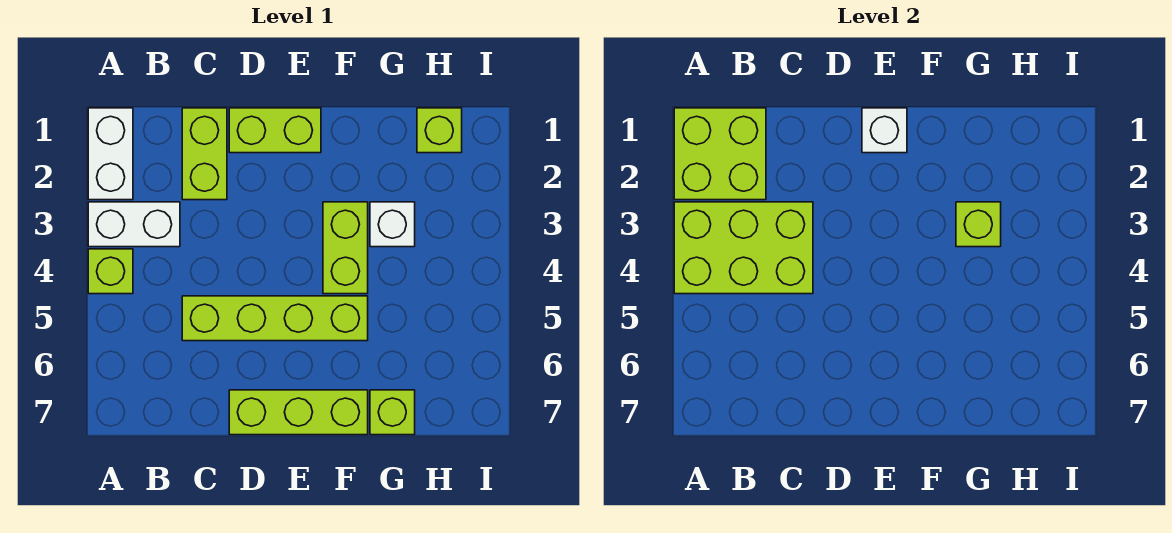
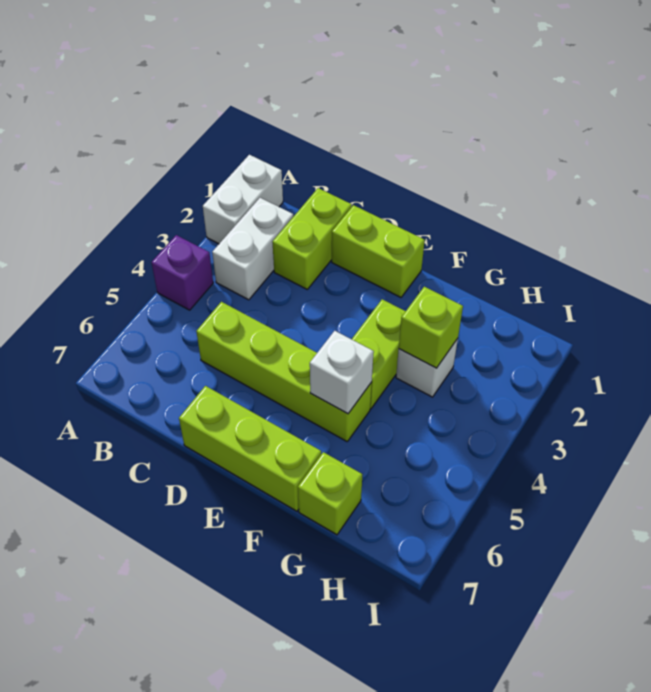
lime 2x2 brick [674,108,766,200] -> none
white 1x2 brick [88,202,180,247] -> white 1x2 brick turned to [212,198,293,300]
lime 2x3 brick [674,202,813,294] -> none
lime 1x1 brick [88,249,133,294] -> purple 1x1 brick [151,235,213,310]
white 1x1 brick [862,108,907,153] -> white 1x1 brick moved to [310,331,374,414]
lime 1x1 brick [417,108,462,153] -> none

